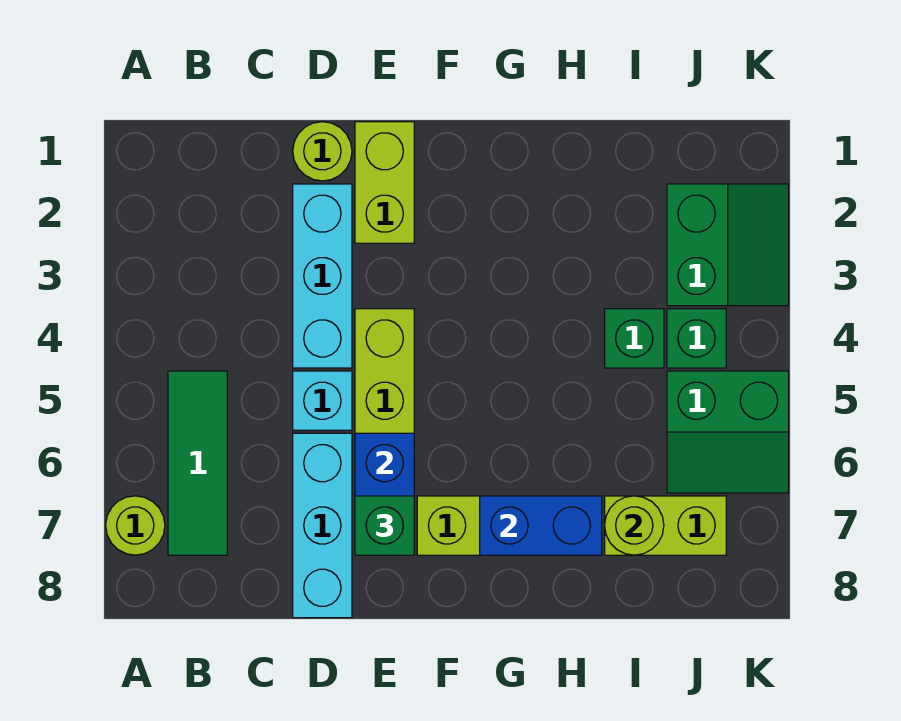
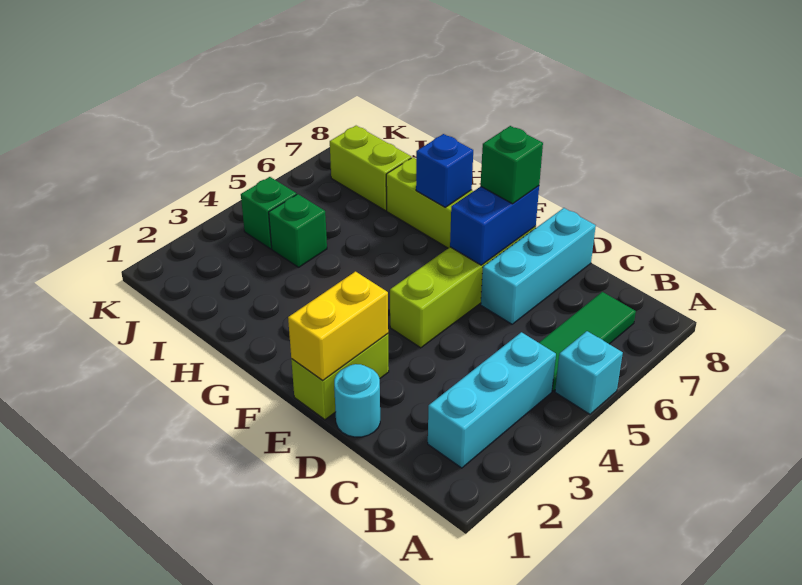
lime 1x1 round brick [106,496,165,555] -> none
lime 1x1 round brick [293,122,352,181] -> cyan 1x1 round brick [334,364,380,437]
cyan 1x3 brick [293,184,352,368] -> cyan 1x3 brick moved to [428,332,556,468]
cyan 1x1 brick [293,371,352,430] -> cyan 1x1 brick moved to [555,331,623,414]
none -> yellow 1x2 brick [288,272,388,381]
blue 1x2 brick [480,496,602,555] -> blue 1x1 brick [416,134,473,207]
lime 1x1 round brick [605,496,664,555] -> none
green 2x2 slope [667,184,789,306] -> none
green 2x2 slope [667,371,789,493] -> none

